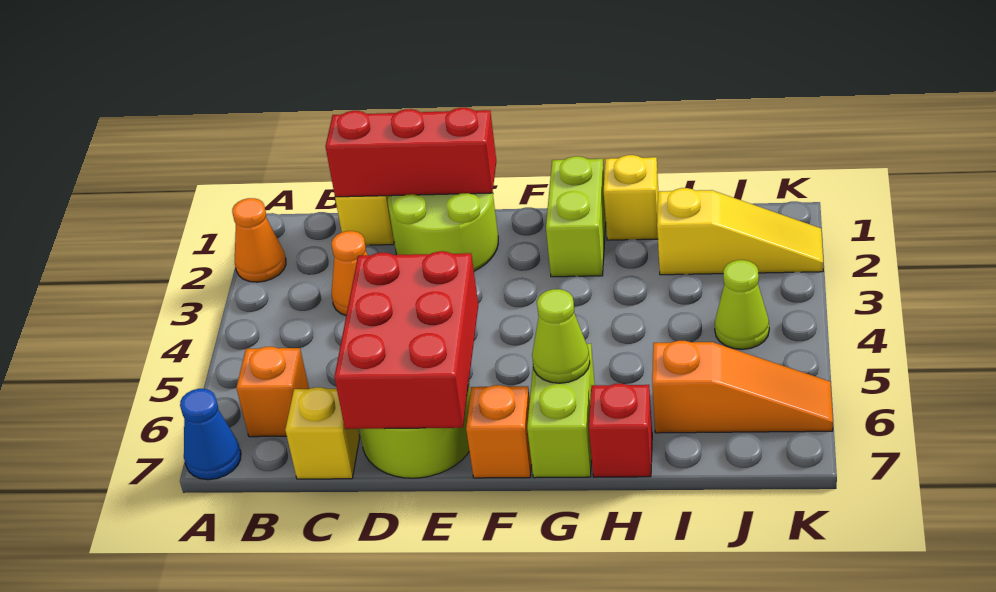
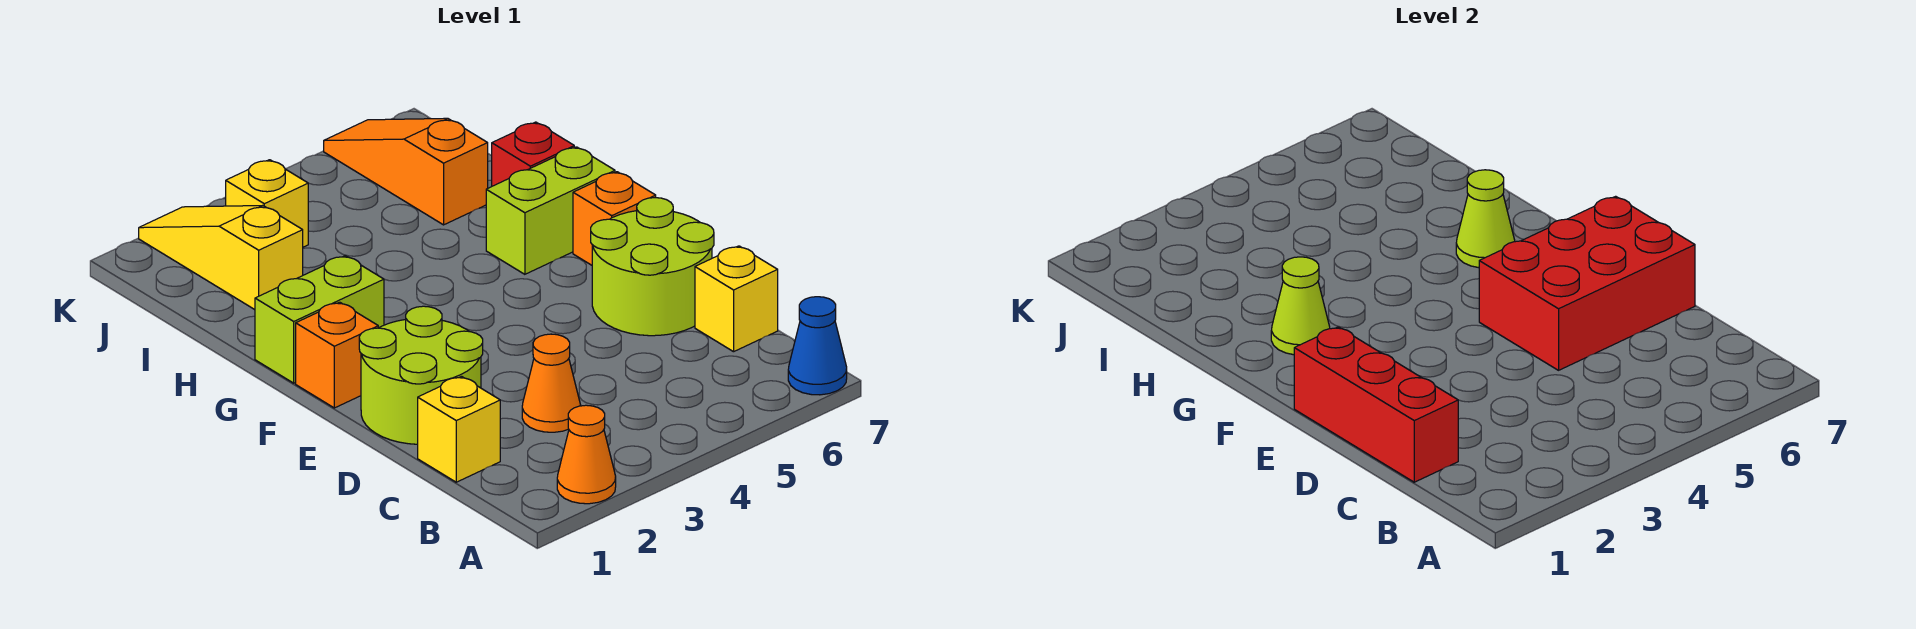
orange 1x1 brick [236,347,309,437] -> orange 1x1 brick moved to [296,302,378,408]
yellow 1x1 brick [604,155,658,240] -> yellow 1x1 brick moved to [226,160,308,247]
lime 1x1 cone [715,260,769,349] -> lime 1x1 cone moved to [1271,257,1330,355]

